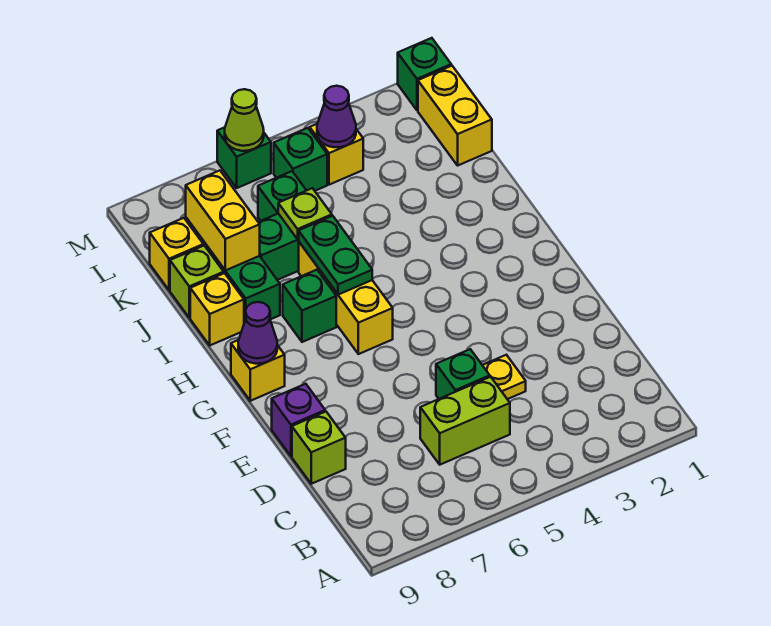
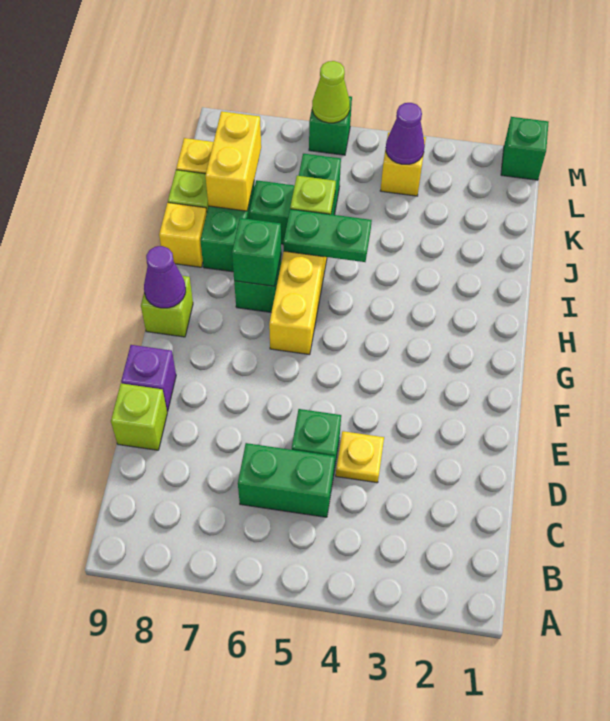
lime 1x2 brick [420,377,510,465] -> green 1x2 brick [238,443,335,517]
yellow 1x1 brick [231,340,285,401] -> lime 1x1 brick [141,276,193,337]
green 1x2 plate [299,216,372,295] -> green 1x2 plate turned to [283,209,372,262]
yellow 1x2 brick [418,66,492,165] -> none
green 1x1 brick [274,128,327,191] -> green 1x1 brick moved to [232,218,281,286]

